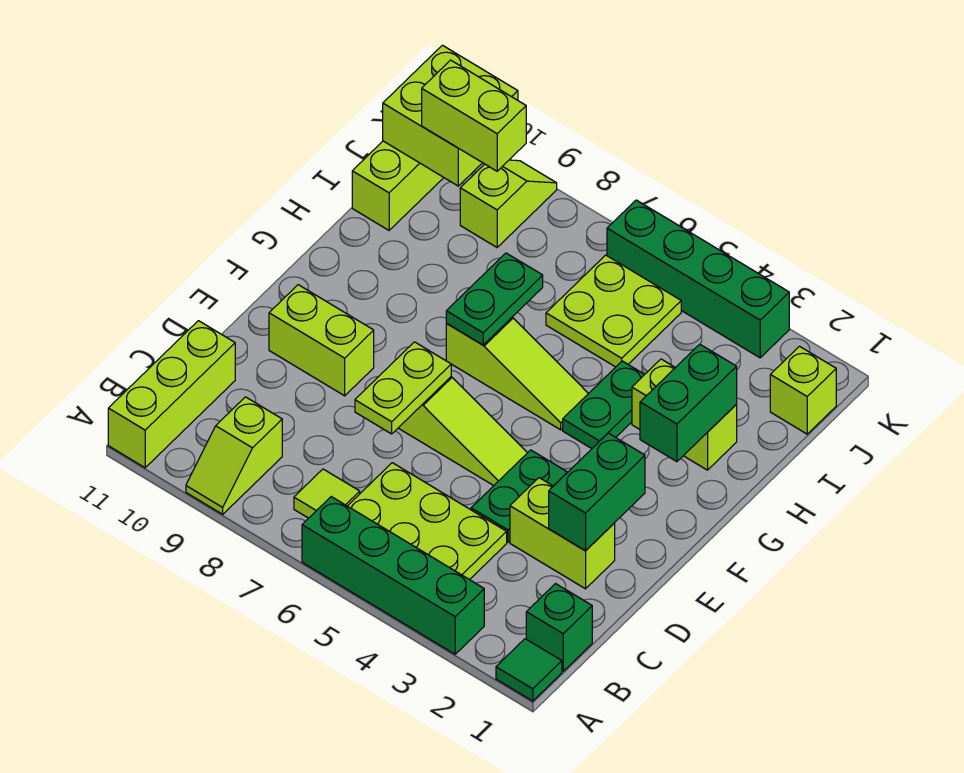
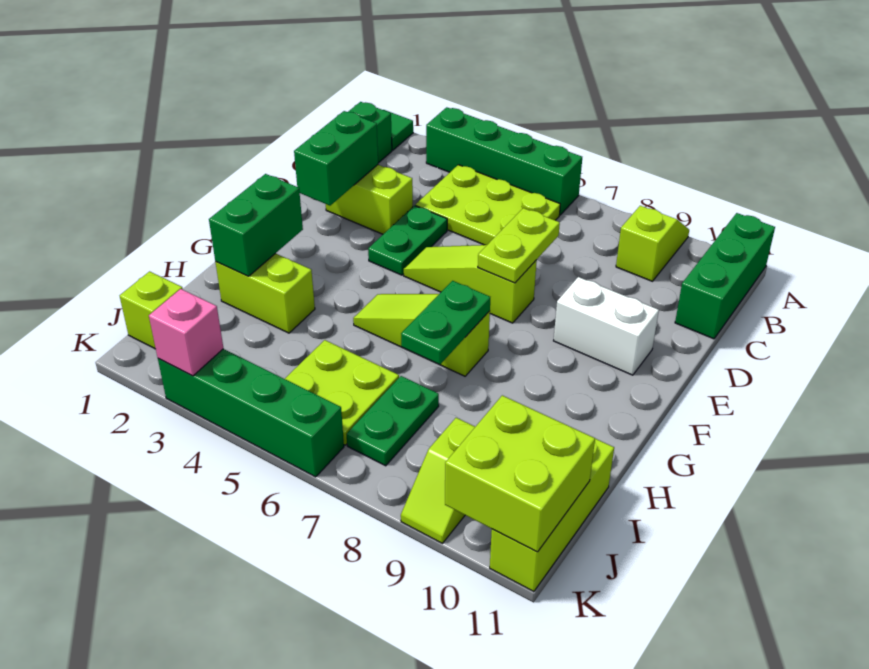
lime 1x3 brick [108,321,235,468] -> green 1x3 brick [675,213,775,339]
lime 1x1 tile [294,469,360,518] -> none
lime 1x2 brick [269,285,374,396] -> white 1x2 brick [554,277,659,375]
green 1x2 plate [563,361,645,449] -> green 1x2 plate moved to [347,376,439,466]
lime 1x2 brick [422,60,526,171] -> none
none -> pink 1x1 brick [149,289,223,376]

